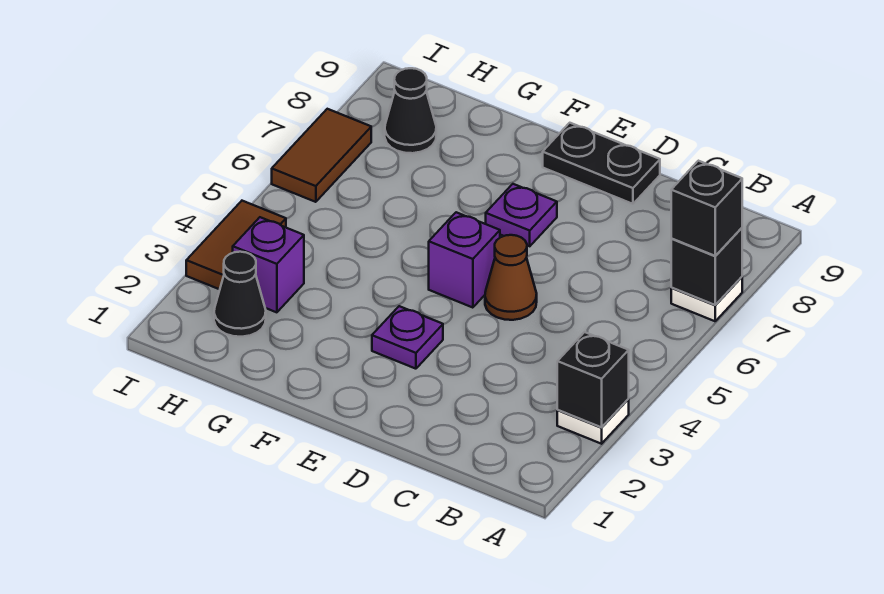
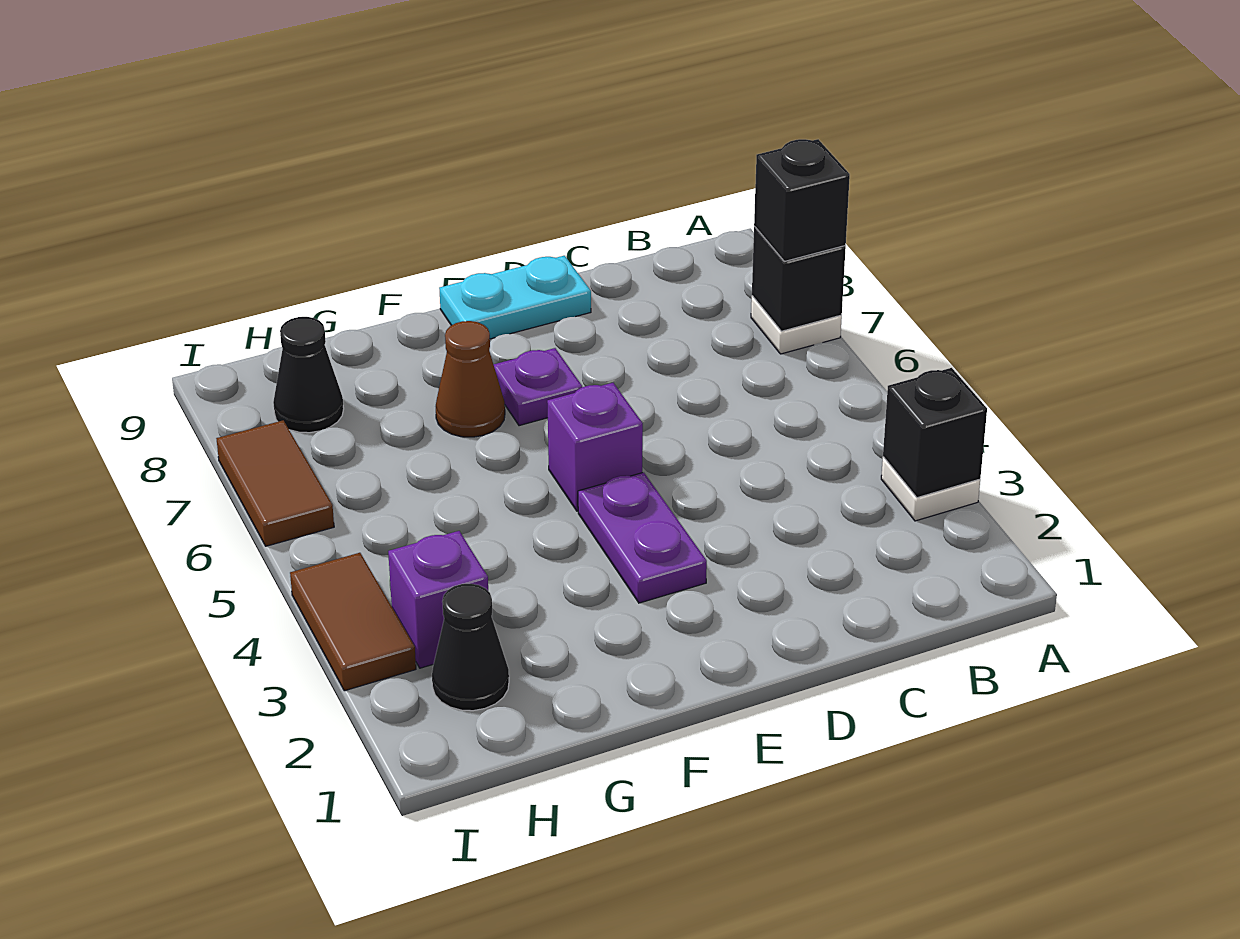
brown 1x1 cone [485,235,537,320] -> brown 1x1 cone moved to [436,321,505,437]
black 1x2 plate [543,123,660,204] -> cyan 1x2 plate [439,256,591,339]
purple 1x1 plate [372,306,443,369] -> purple 1x2 plate [578,472,707,603]

